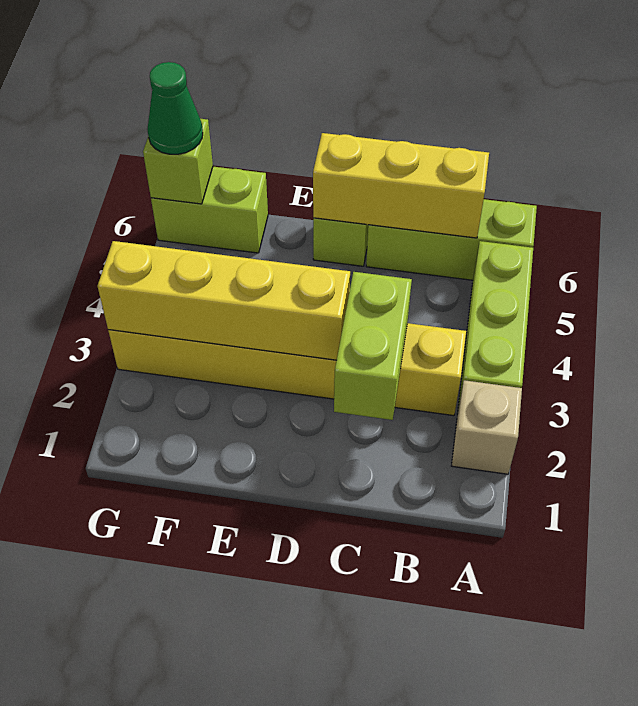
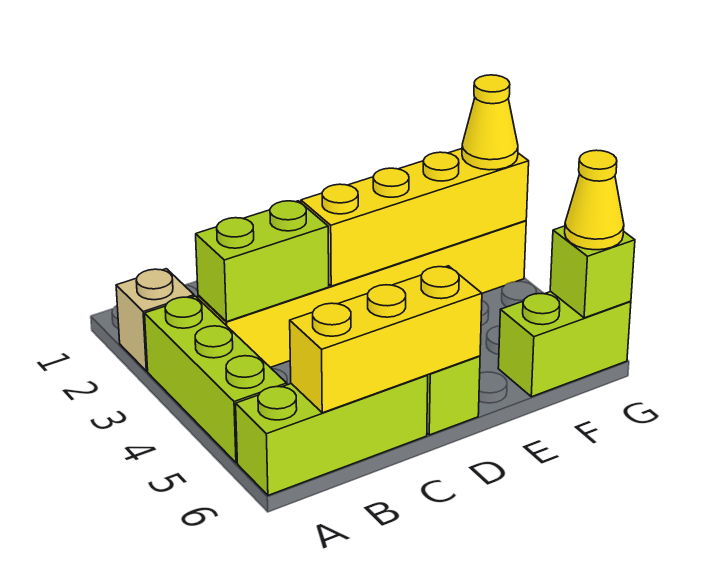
lime 1x2 brick [334,272,412,420] -> lime 1x2 brick turned to [196,201,329,322]
none -> yellow 1x1 cone [462,75,518,170]
green 1x1 cone [147,62,203,154] -> yellow 1x1 cone [565,150,624,250]

